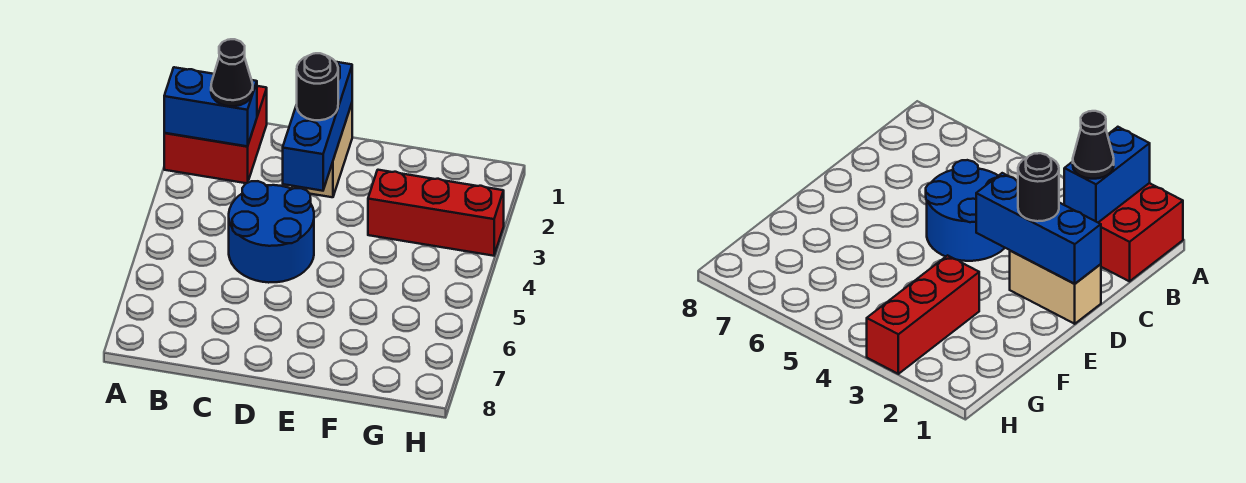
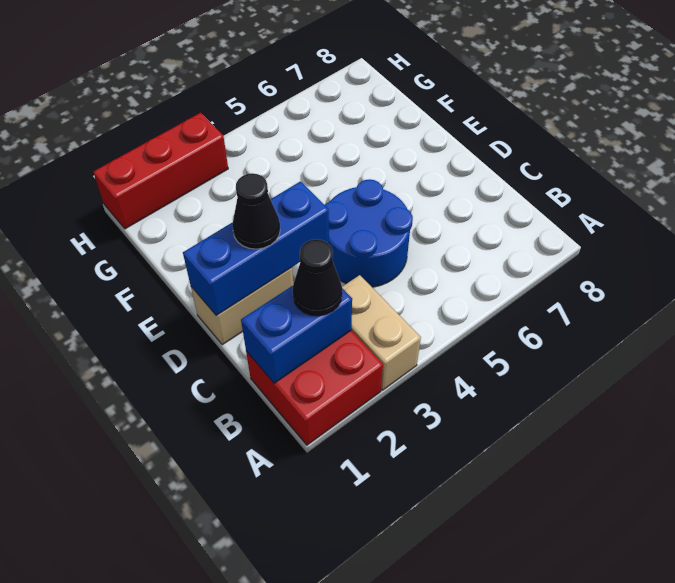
blue 1x2 brick [164,67,257,146] -> blue 1x2 brick turned to [241,286,352,383]
none -> tan 1x2 brick [342,275,421,390]
black 1x1 round brick [297,53,338,120] -> black 1x1 cone [232,173,280,249]
red 1x3 brick [368,170,504,256] -> red 1x3 brick turned to [93,113,228,229]

